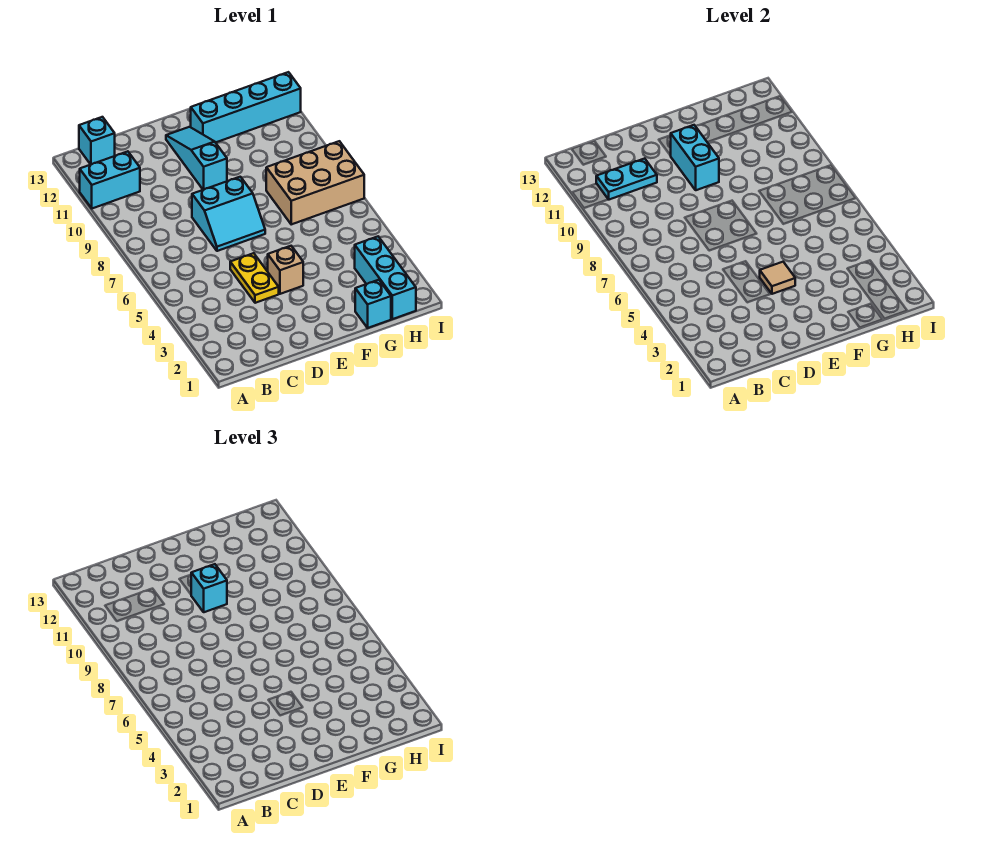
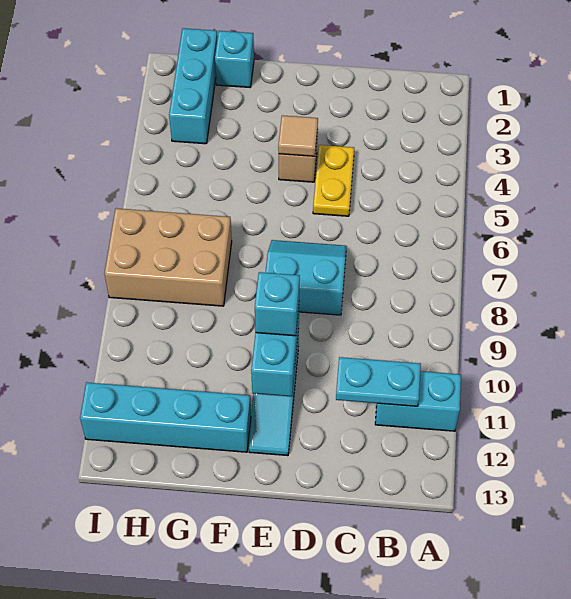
cyan 1x1 brick [79,117,115,164] -> none

